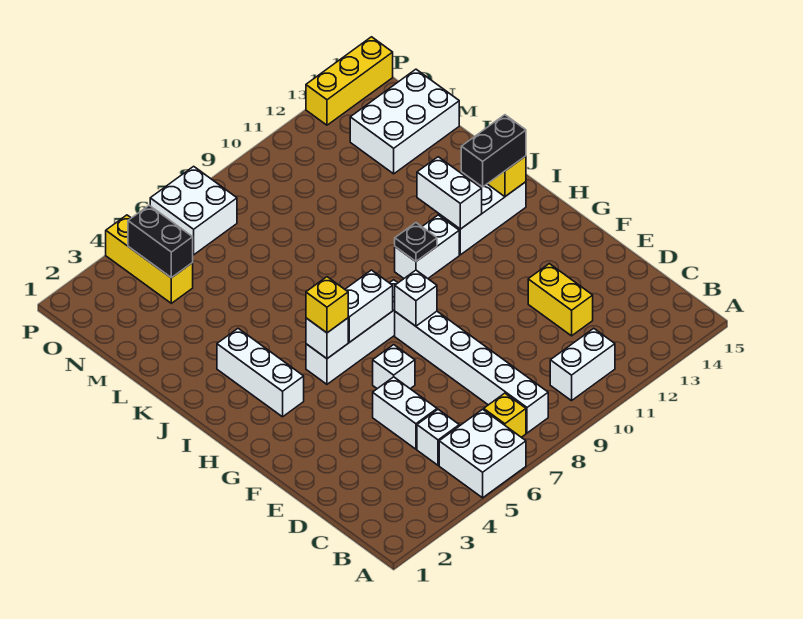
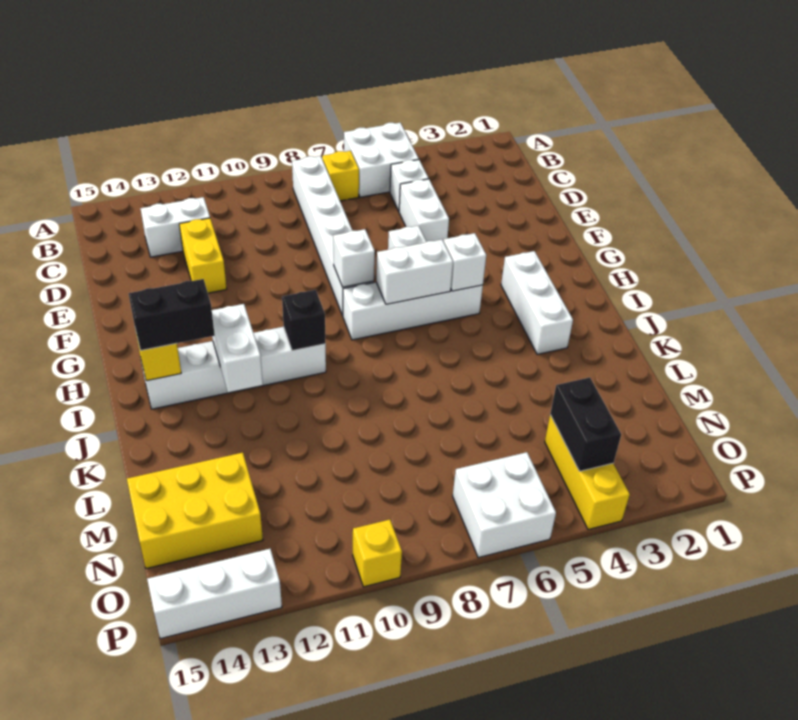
white 1x2 brick [550,328,615,401] -> white 1x2 brick moved to [140,197,210,257]
yellow 1x1 brick [306,277,348,333] -> yellow 1x1 brick moved to [353,520,402,587]
black 1x1 plate [395,223,437,261] -> black 1x1 brick [282,290,325,351]
white 2x3 brick [350,69,459,174] -> yellow 2x3 brick [127,453,263,569]
yellow 1x3 brick [306,37,393,125] -> white 1x3 brick [147,549,282,639]

